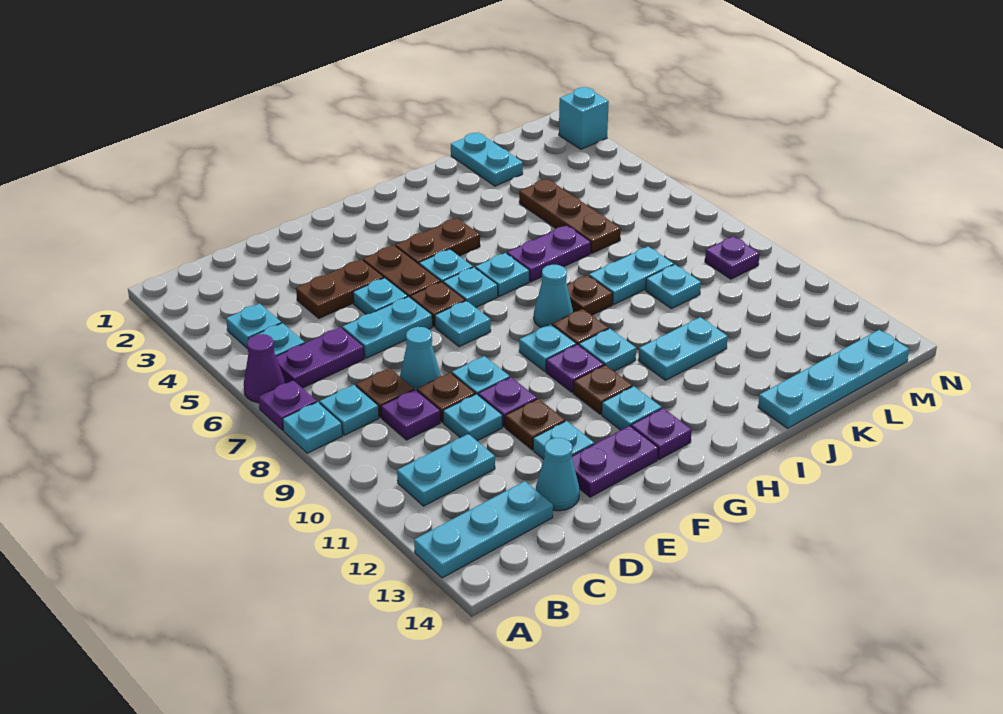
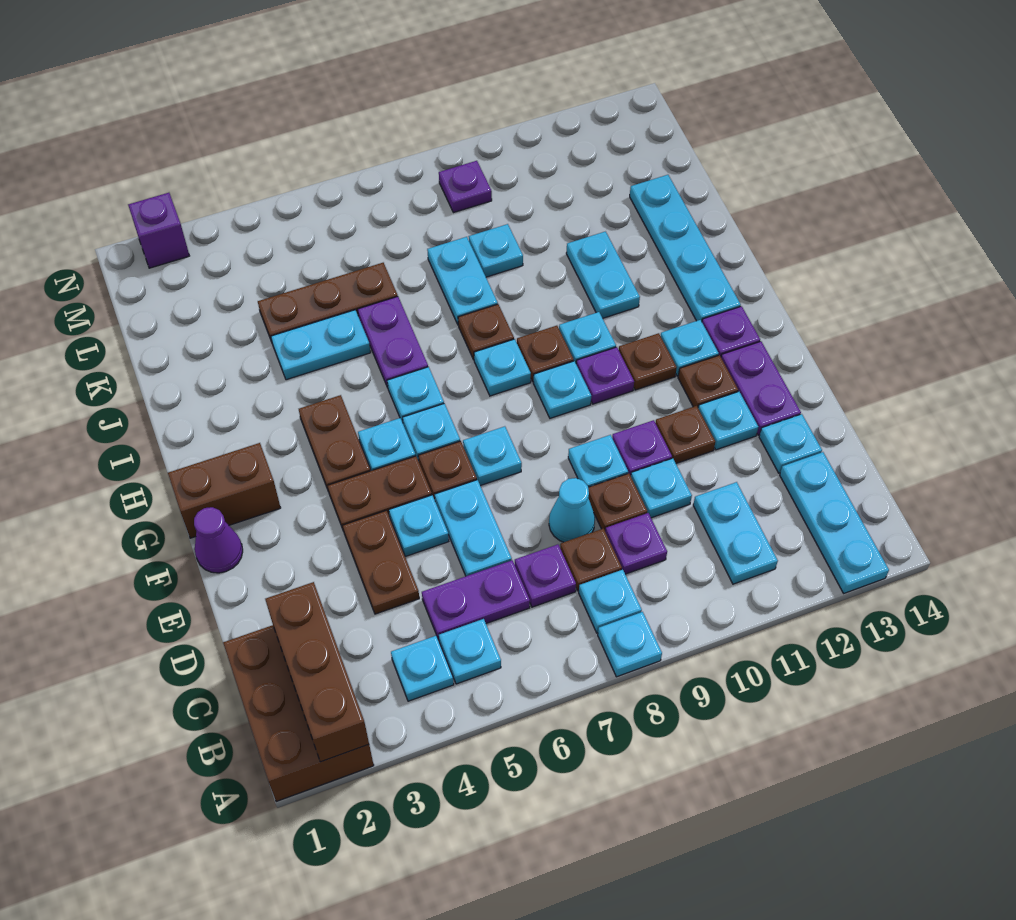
none -> brown 2x3 brick [223,625,374,801]
none -> brown 1x3 brick [265,582,369,762]
purple 1x1 cone [244,334,285,403] -> purple 1x1 cone moved to [194,507,243,573]
purple 1x1 plate [258,380,317,430] -> purple 1x1 plate moved to [515,544,576,607]
purple 1x2 plate [276,327,364,388] -> purple 1x2 plate turned to [422,560,530,640]
cyan 1x1 cone [536,438,580,511] -> cyan 1x1 plate [759,414,822,473]
none -> brown 1x1 plate [678,355,738,407]
none -> brown 1x2 brick [168,443,281,538]
cyan 1x1 cone [534,265,573,328] -> cyan 1x1 plate [474,339,531,396]
cyan 1x4 plate [758,330,909,428] -> cyan 1x4 plate moved to [630,175,741,321]
cyan 1x2 plate [451,132,523,186] -> cyan 1x2 plate moved to [271,310,371,380]
cyan 1x1 brick [559,87,609,149] -> purple 1x1 brick [128,193,189,268]

